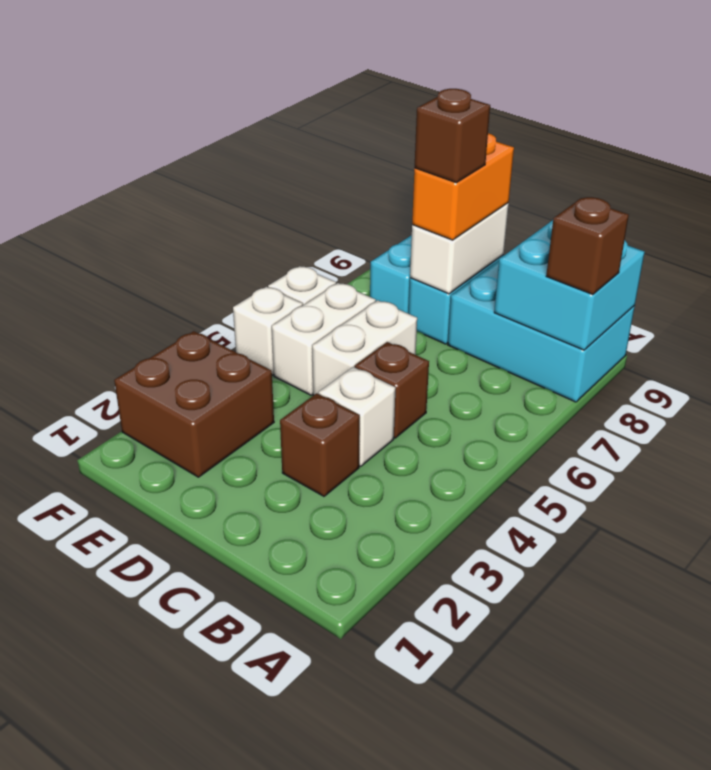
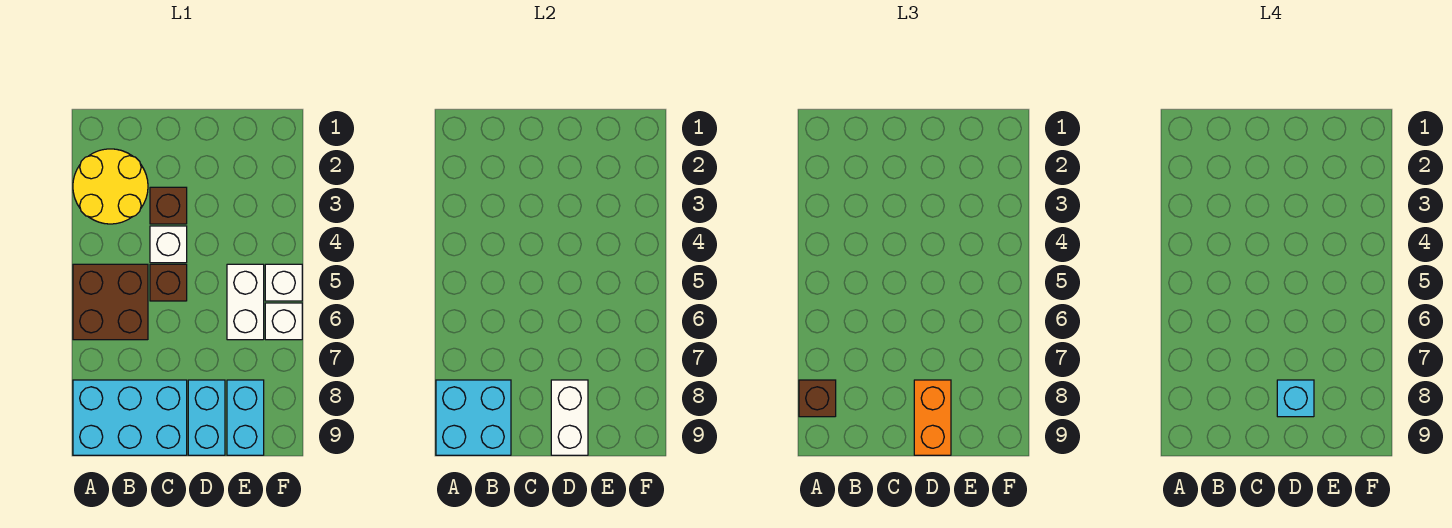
none -> yellow 2x2 round brick [73,149,148,224]
white 1x2 brick [312,300,417,395] -> none
brown 1x1 brick [414,89,490,183] -> cyan 1x1 brick [1277,380,1314,417]
brown 2x2 brick [114,331,274,477] -> brown 2x2 brick moved to [73,264,148,340]

